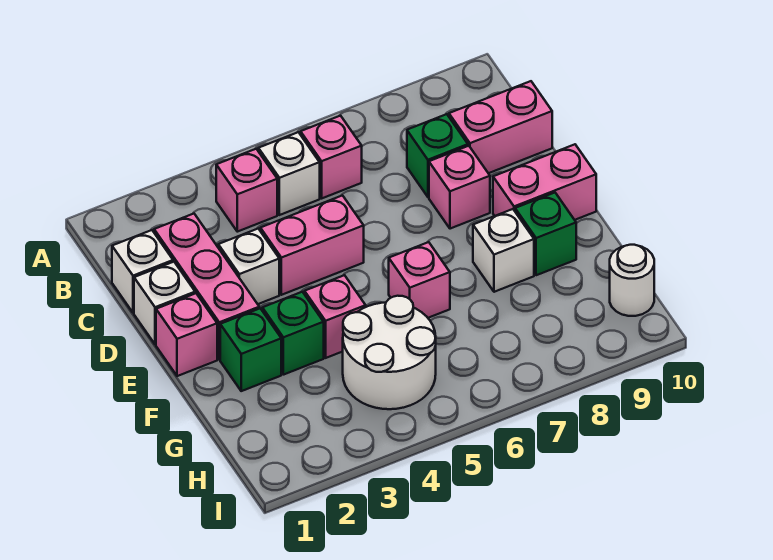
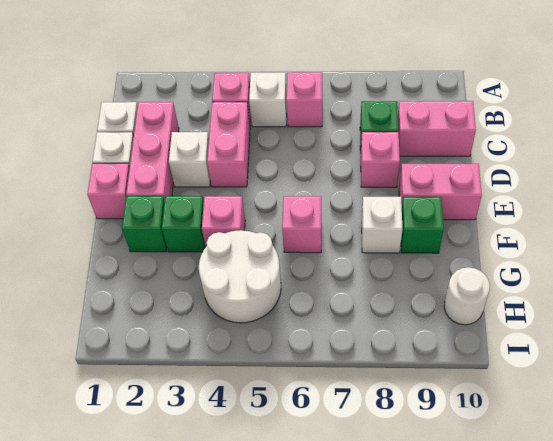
pink 1x2 brick [260,195,364,295] -> pink 1x2 brick turned to [207,102,250,187]

